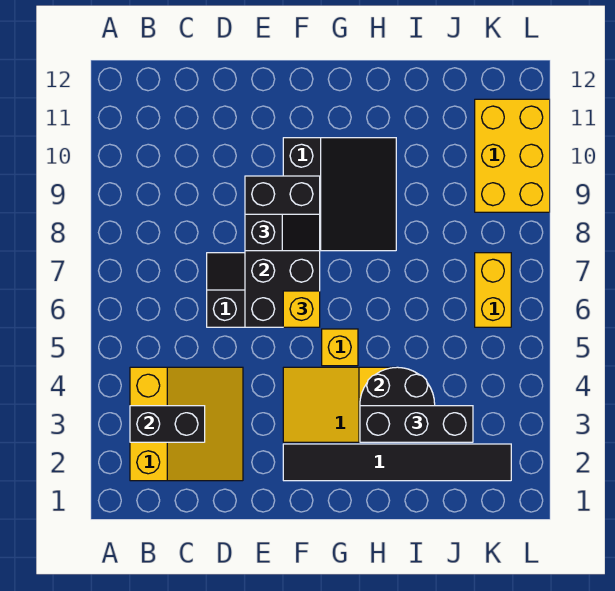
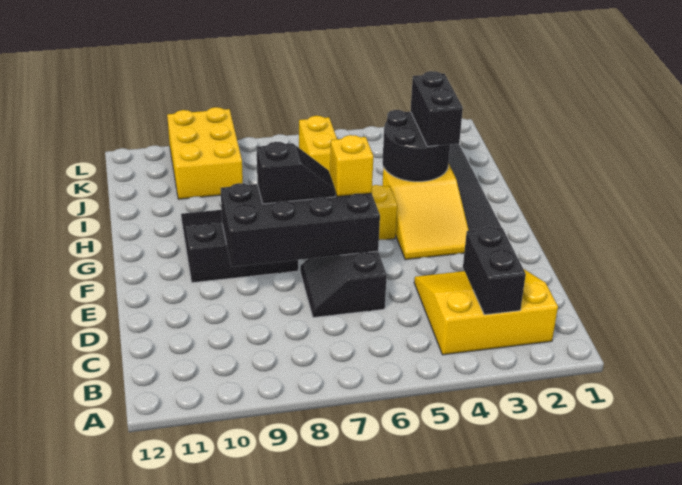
black 1x2 slope [245,214,320,251] -> black 1x2 slope turned to [257,142,335,204]
black 1x3 brick [360,406,473,442] -> black 1x2 brick [410,71,463,146]
yellow 1x2 brick [475,253,511,327] -> yellow 1x2 brick turned to [299,116,337,173]
yellow 2x3 brick [475,99,550,212] -> yellow 2x3 brick turned to [167,107,243,199]

